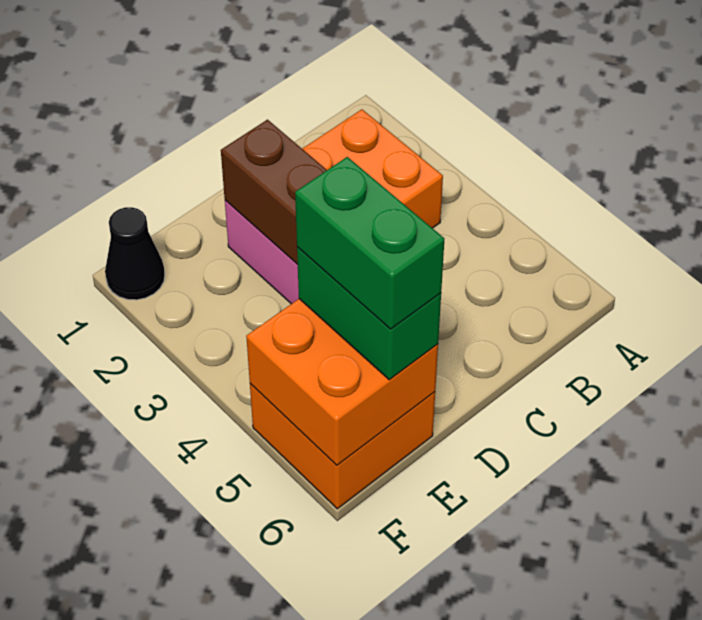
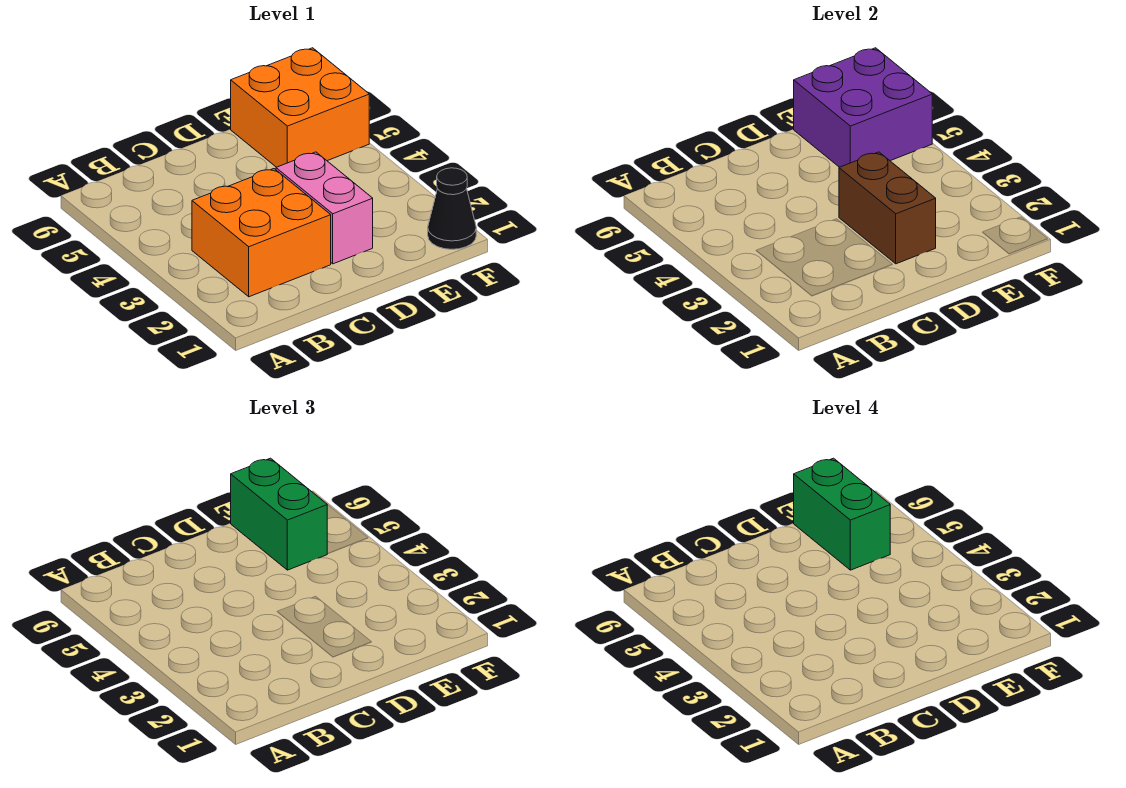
orange 2x2 brick [246,299,438,465] -> purple 2x2 brick [794,48,932,167]

